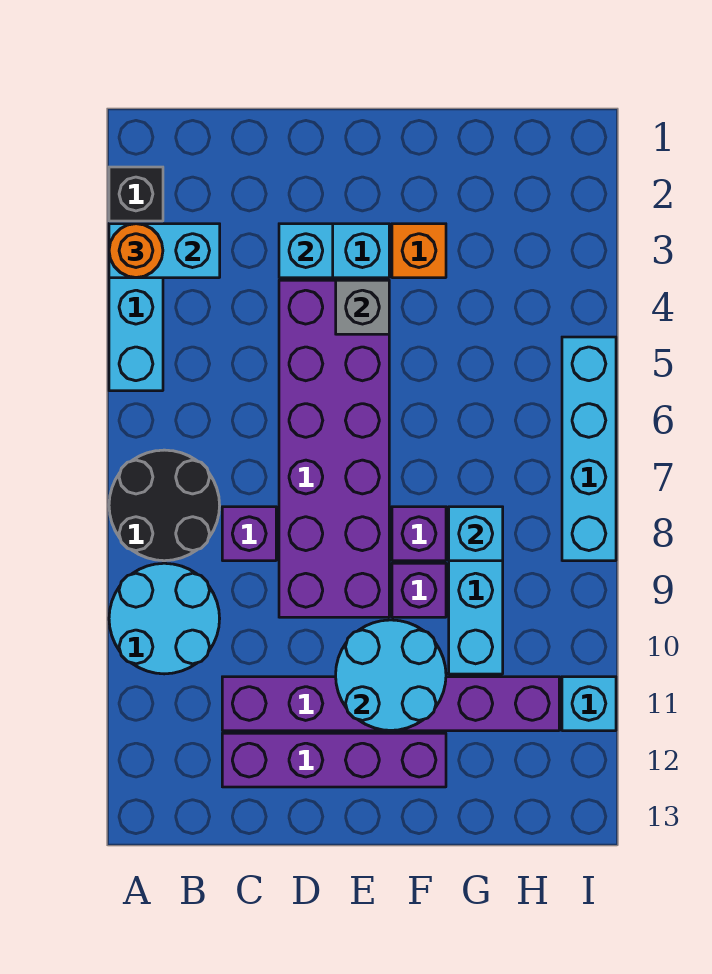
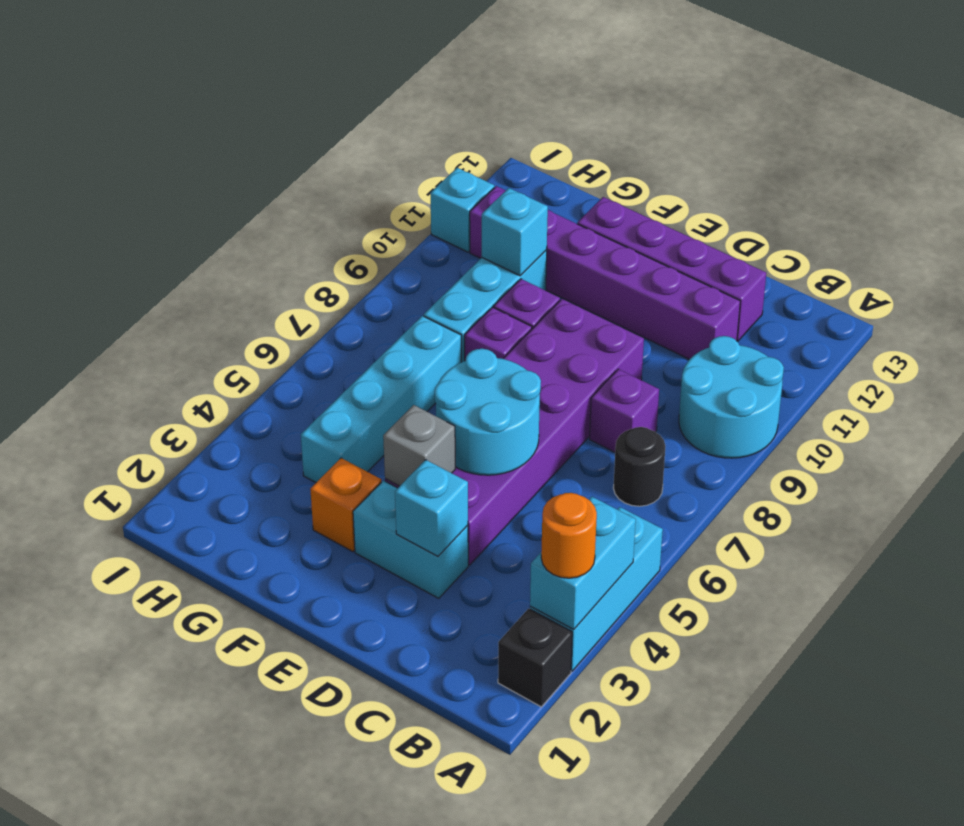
cyan 1x2 brick [109,224,220,278] -> cyan 1x2 brick turned to [530,497,636,629]
black 2x2 round brick [109,450,220,561] -> black 1x1 round brick [613,427,665,506]
cyan 2x2 round brick [336,620,446,730] -> cyan 2x2 round brick moved to [435,349,541,475]
cyan 1x1 brick [449,507,503,561] -> cyan 1x1 brick moved to [482,188,548,276]
cyan 1x4 brick [562,337,616,561] -> cyan 1x4 brick moved to [301,316,461,483]

